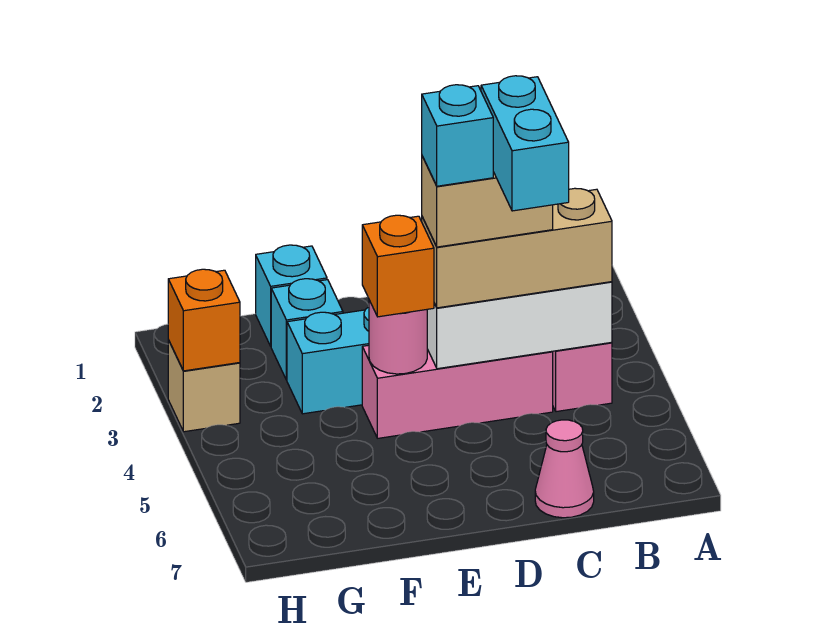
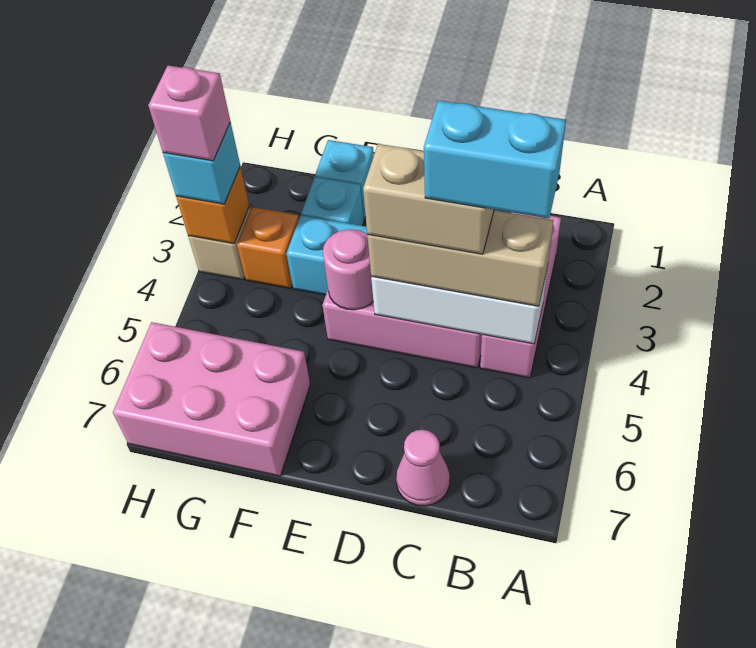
cyan 1x2 brick [481,76,569,211] -> cyan 1x2 brick turned to [424,100,566,219]
cyan 1x1 brick [422,85,493,186] -> cyan 1x1 brick moved to [163,123,240,204]
orange 1x1 brick [362,215,434,317] -> orange 1x1 brick moved to [237,207,299,289]
none -> pink 2x3 brick [113,322,310,476]
none -> pink 1x1 brick [148,66,230,161]

